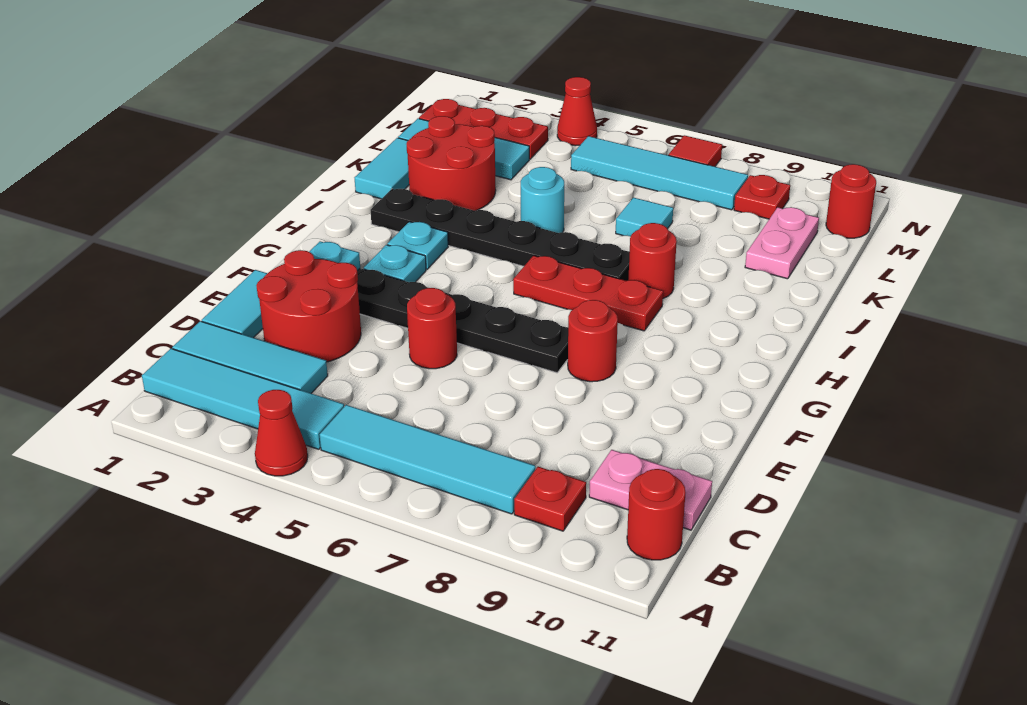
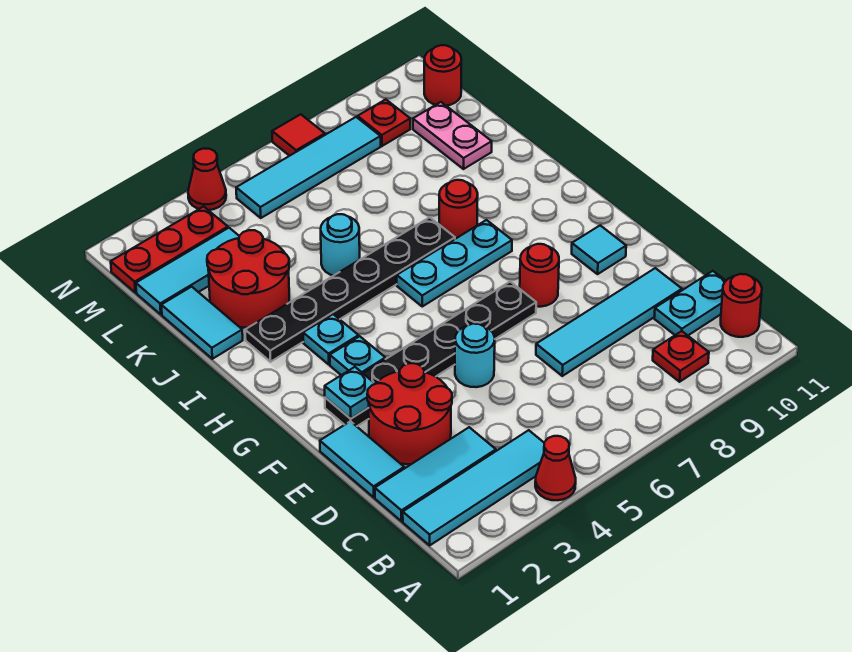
cyan 1x4 tile [320,405,535,514] -> cyan 1x4 tile moved to [536,268,682,376]
pink 1x2 plate [589,450,712,530] -> cyan 1x2 plate [654,271,726,335]
red 1x1 round brick [407,288,457,369] -> cyan 1x1 round brick [455,324,495,387]
red 1x3 plate [513,255,663,331] -> cyan 1x3 plate [397,220,512,306]
cyan 1x1 tile [616,198,673,236] -> cyan 1x1 tile moved to [572,225,626,274]

